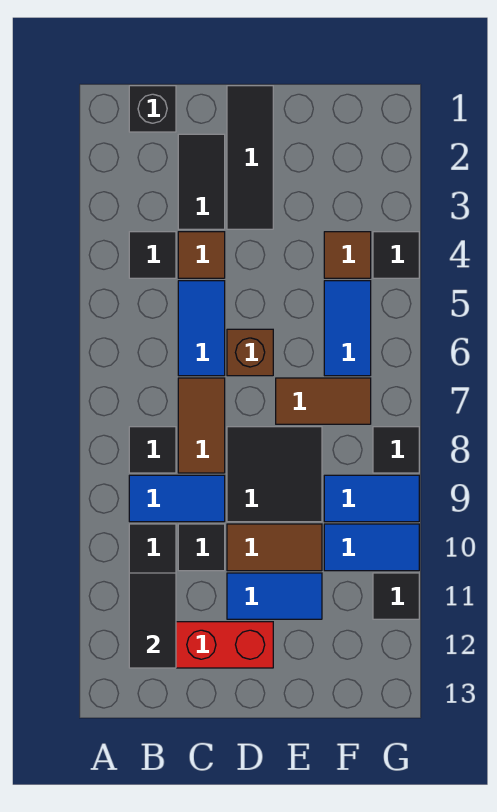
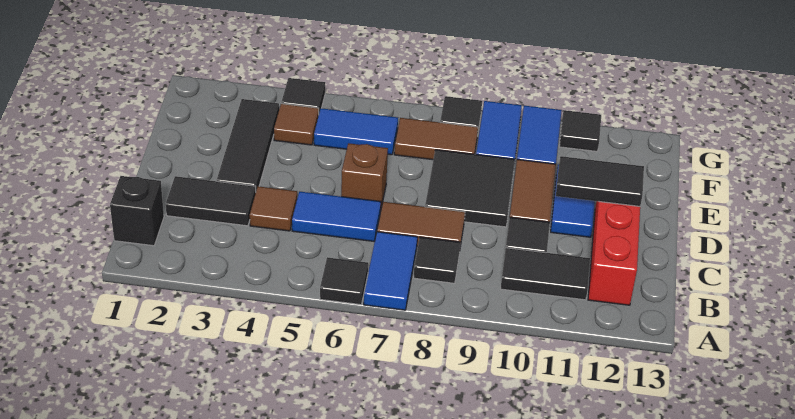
black 1x1 tile [129,232,176,278] -> black 1x1 tile moved to [320,257,368,305]
blue 1x2 tile [129,475,225,522] -> blue 1x2 tile moved to [364,232,417,310]
black 1x2 tile [129,573,176,668] -> black 1x2 tile moved to [556,156,644,206]
black 1x3 tile [227,86,273,229] -> black 1x3 tile turned to [217,99,279,190]
brown 1x2 tile [276,378,371,424] -> brown 1x2 tile turned to [394,118,478,160]

